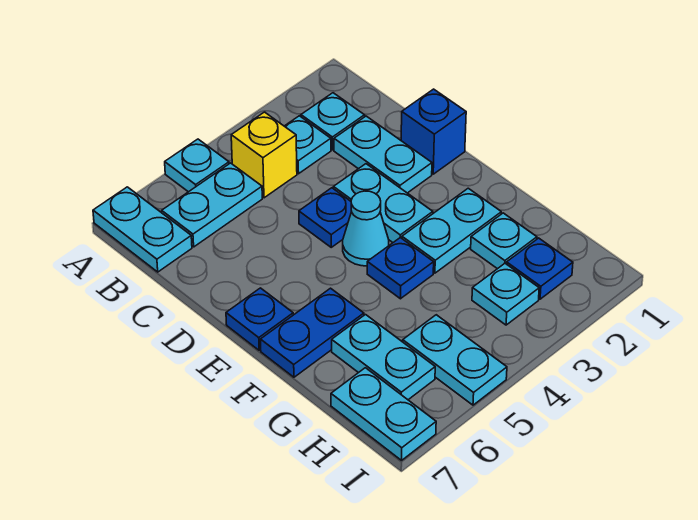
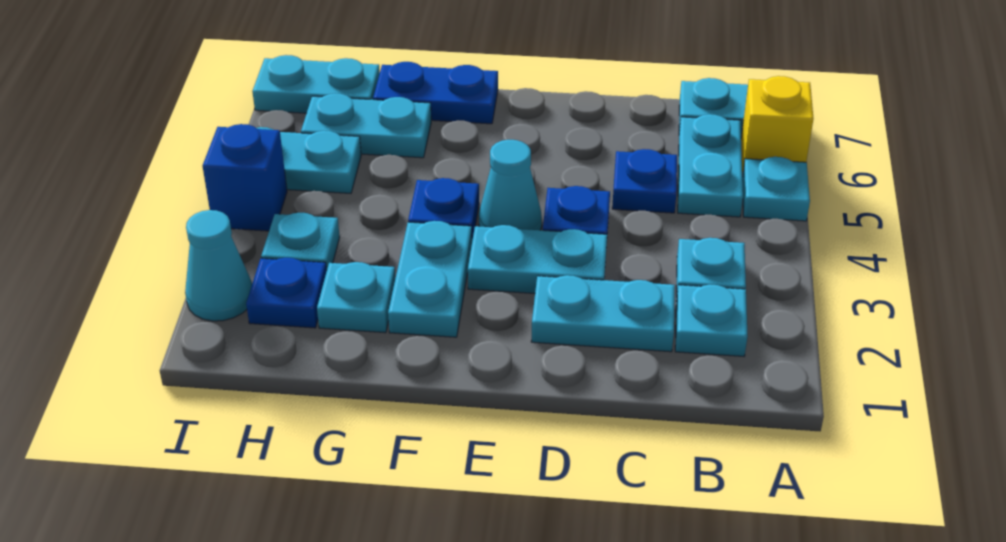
yellow 1x1 brick [231,112,297,198] -> yellow 1x1 brick moved to [741,76,813,176]
blue 1x1 brick [401,89,466,174] -> blue 1x1 brick moved to [203,124,287,231]
blue 1x1 plate [226,288,293,350] -> blue 1x1 plate moved to [612,149,677,213]
blue 1x2 plate [260,288,364,377] -> blue 1x2 plate turned to [373,62,498,124]
none -> cyan 1x1 cone [185,210,252,321]

